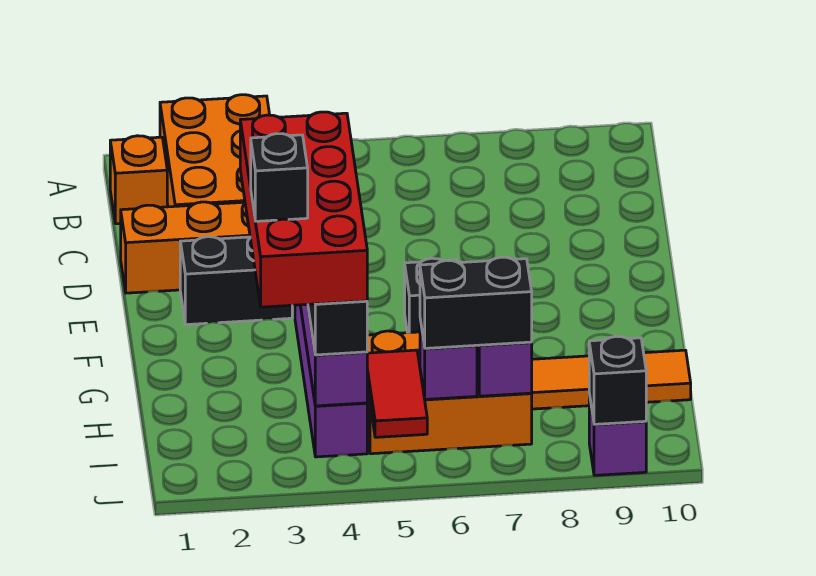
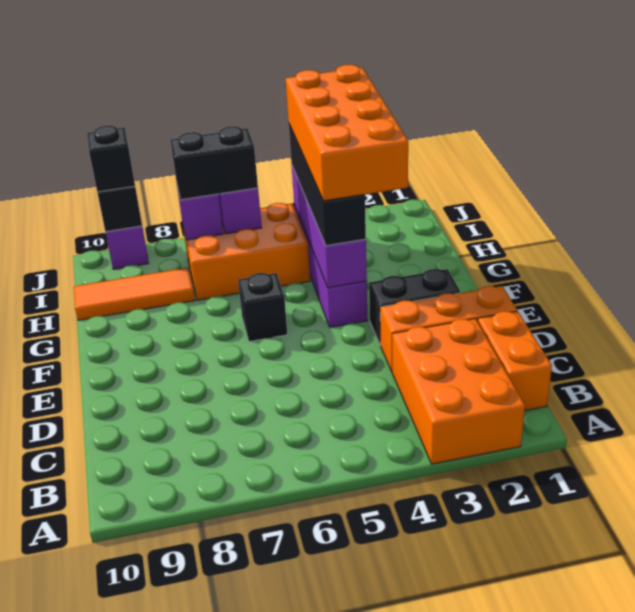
orange 1x1 brick [110,136,167,224] -> orange 1x2 brick [478,311,552,411]
red 2x4 brick [240,112,367,307] -> orange 2x4 brick [286,65,408,201]
black 1x1 brick [251,134,308,221] -> black 1x1 brick moved to [87,125,135,192]
red 1x2 tile [367,350,427,437] -> none

